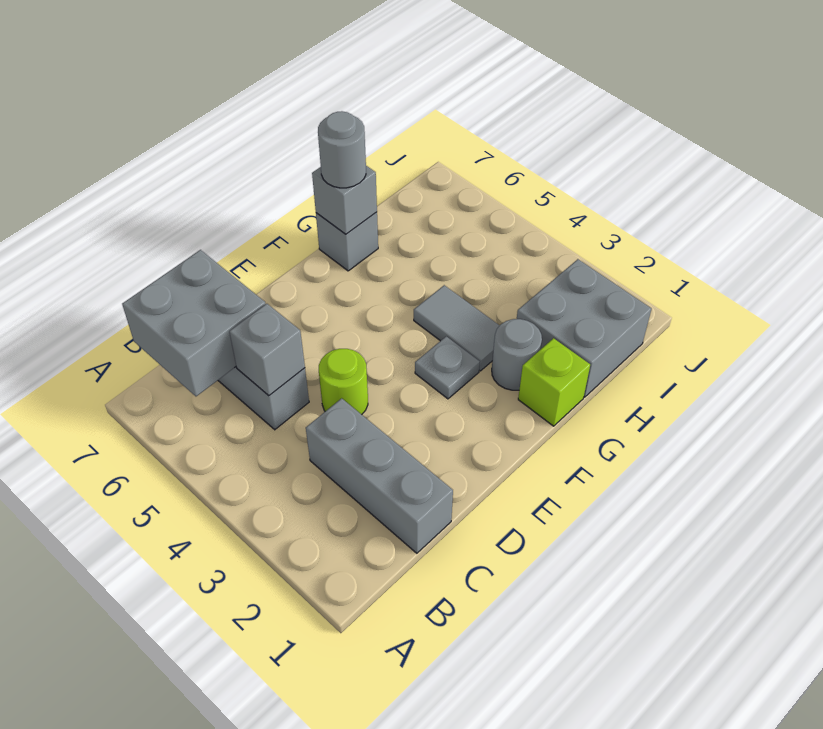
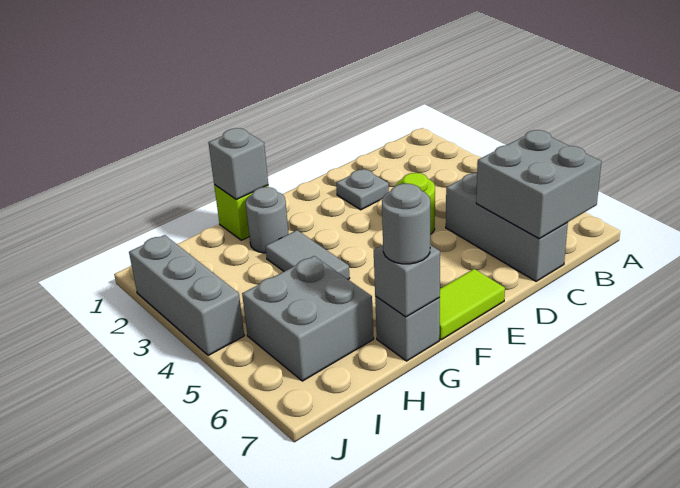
grey 1x3 brick [306,398,453,553] -> grey 1x3 brick moved to [129,235,244,355]
grey 1x1 brick [229,304,305,396] -> grey 1x1 brick moved to [208,128,268,199]
none -> lime 1x2 tile [439,269,505,340]
grey 1x1 plate [415,336,480,399] -> grey 1x1 plate moved to [336,169,389,210]
grey 2x2 brick [517,259,652,397] -> grey 2x2 brick moved to [242,256,374,381]

